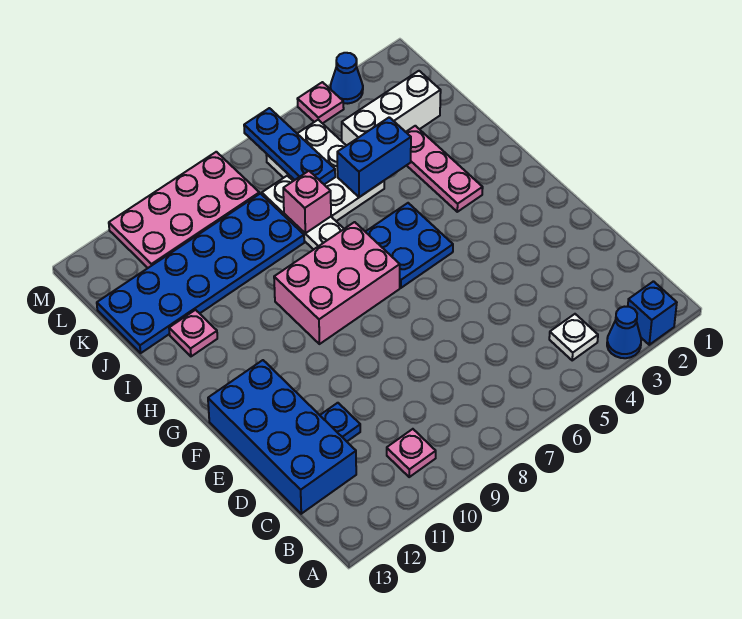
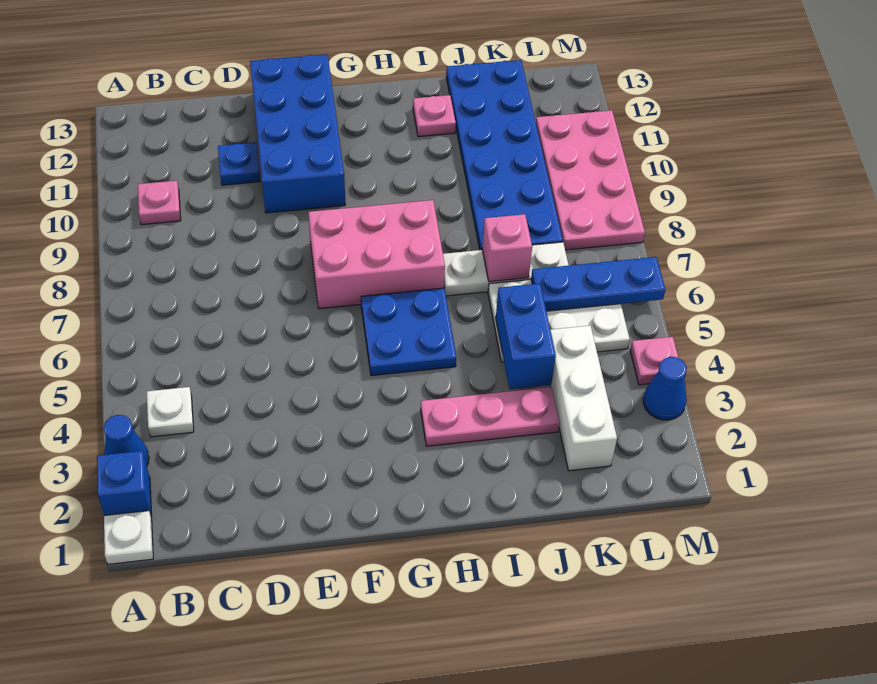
none -> white 1x1 plate [104,511,153,564]
blue 2x4 brick [208,360,356,514] -> blue 2x4 brick turned to [250,54,345,213]
pink 2x3 brick [274,222,400,344] -> pink 2x3 brick turned to [308,200,445,309]

